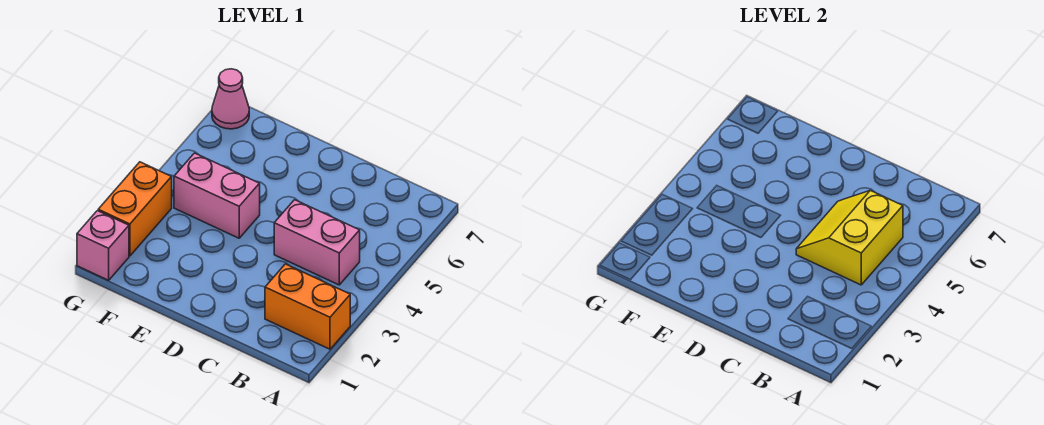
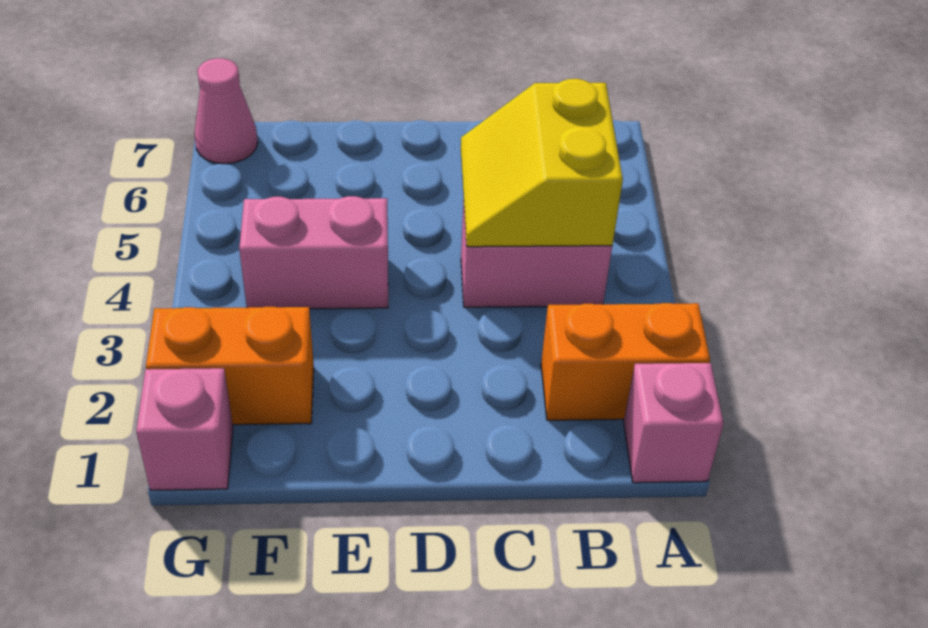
none -> pink 1x1 brick [624,363,724,483]
orange 1x2 brick [98,162,172,256] -> orange 1x2 brick turned to [146,307,314,425]

